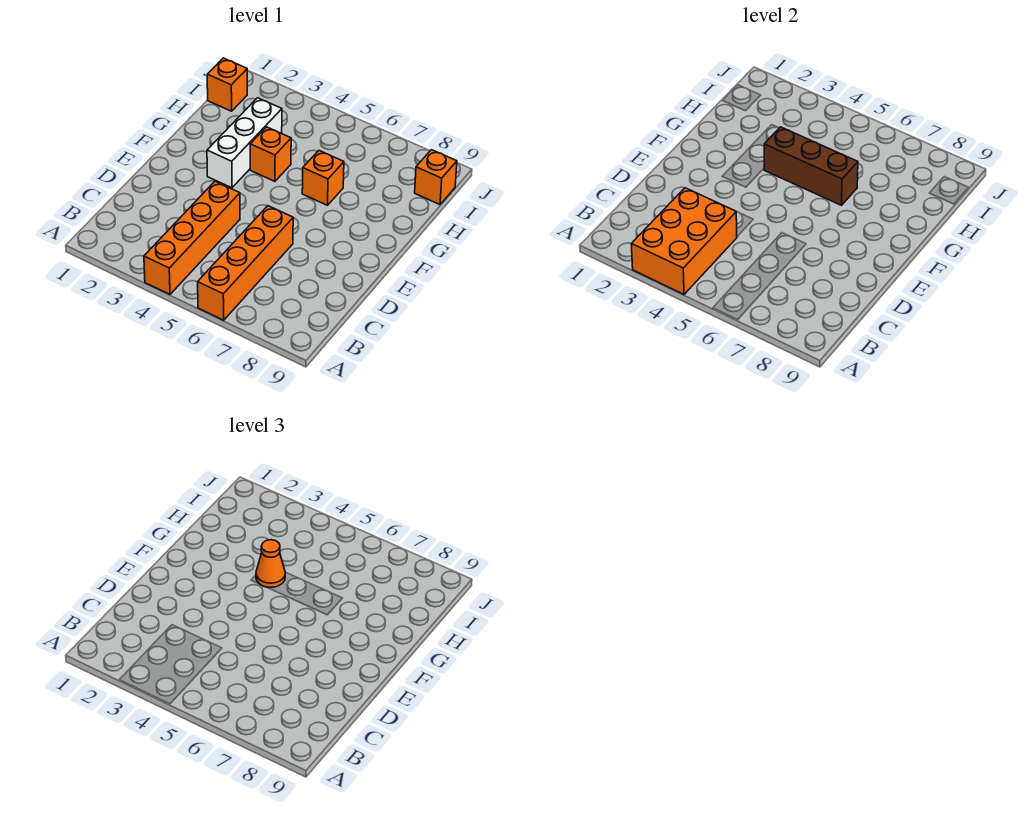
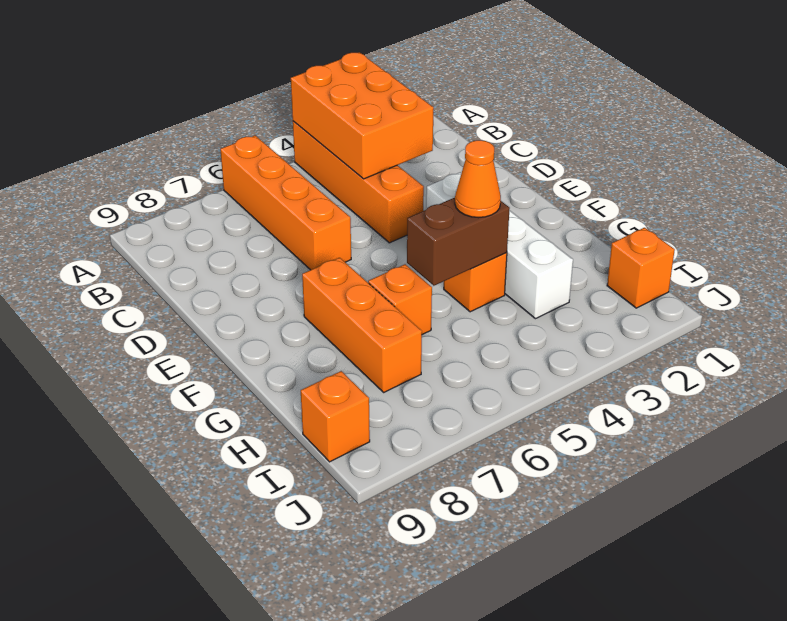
white 1x3 brick [207,98,282,188] -> white 1x4 brick [426,172,573,319]
none -> orange 1x3 brick [302,258,422,392]
brown 1x3 brick [764,127,858,205] -> brown 1x2 brick [407,198,510,286]

